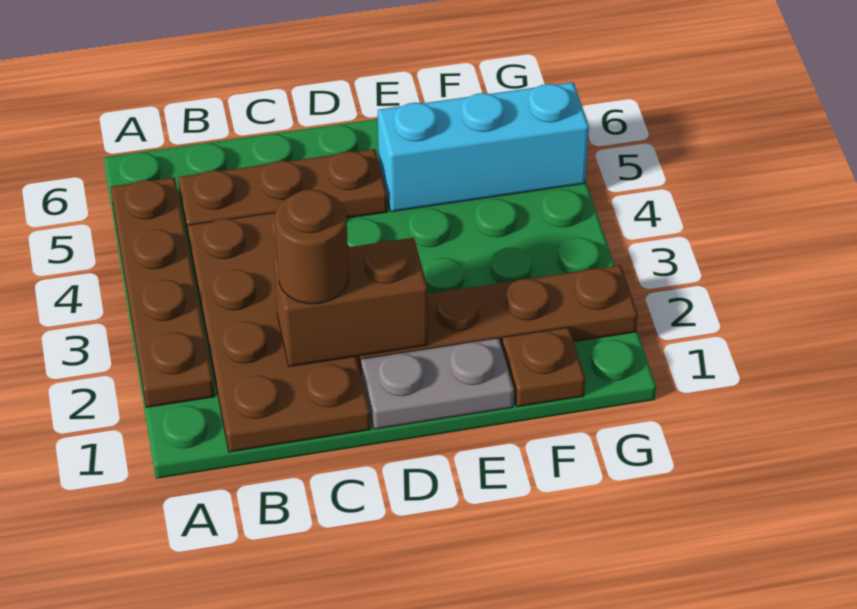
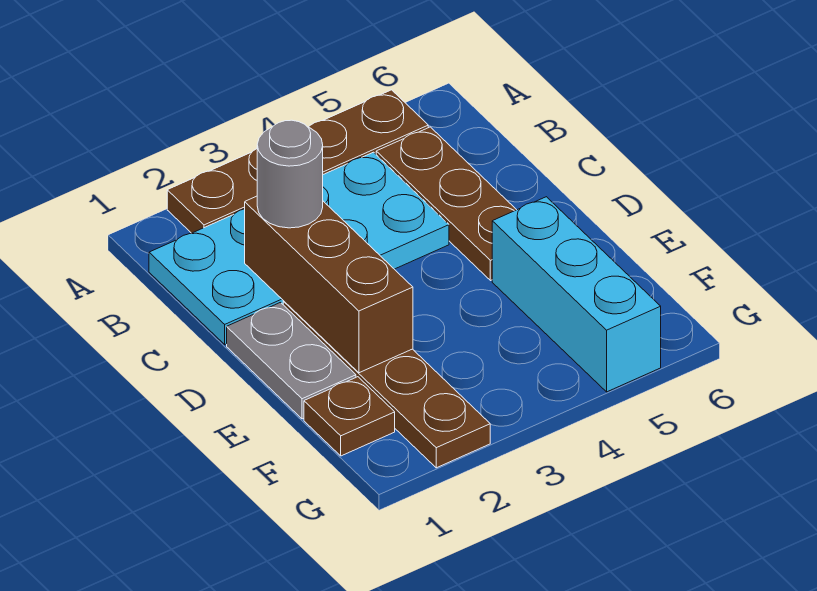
brown 2x4 plate [187,212,370,452] -> cyan 2x4 plate [149,152,449,344]
brown 1x2 brick [274,238,428,367] -> brown 1x3 brick [245,196,413,373]
brown 1x1 round brick [275,189,349,304] -> grey 1x1 round brick [257,120,323,228]

